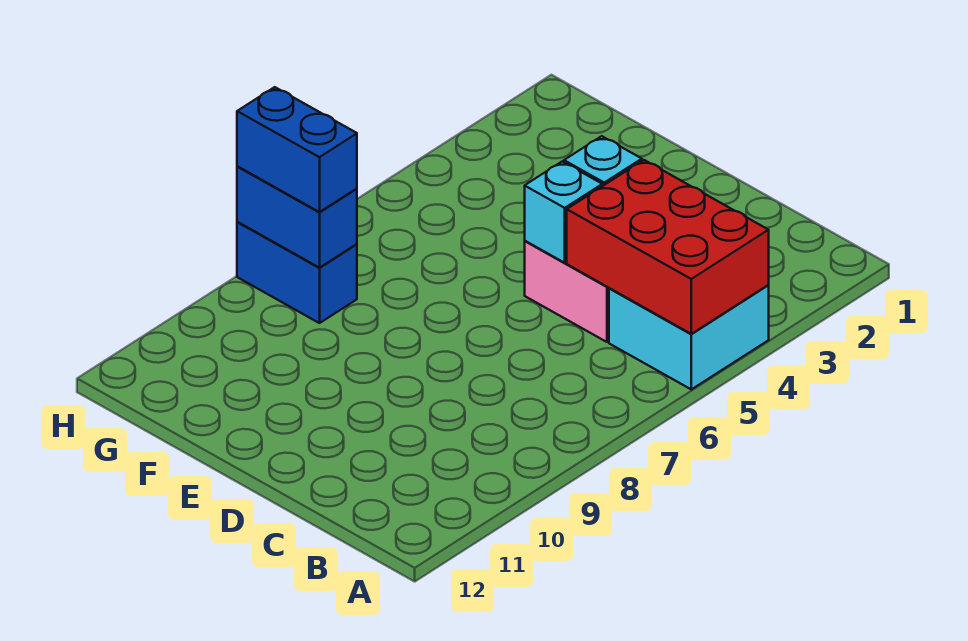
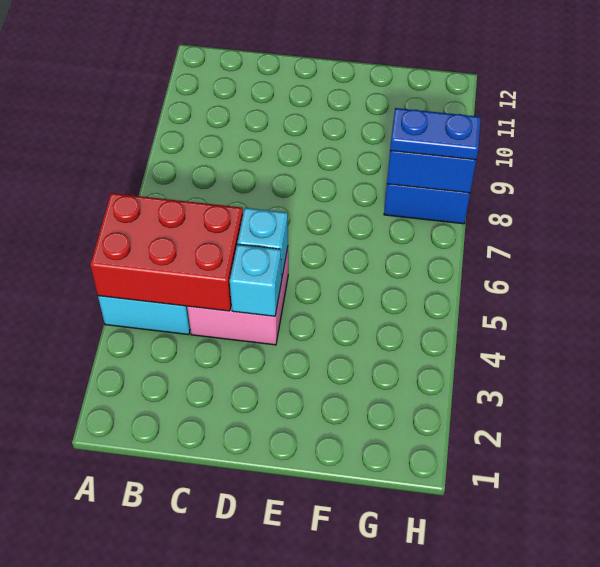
blue 1x2 brick [237,87,357,212] -> blue 1x2 plate [390,108,481,160]

